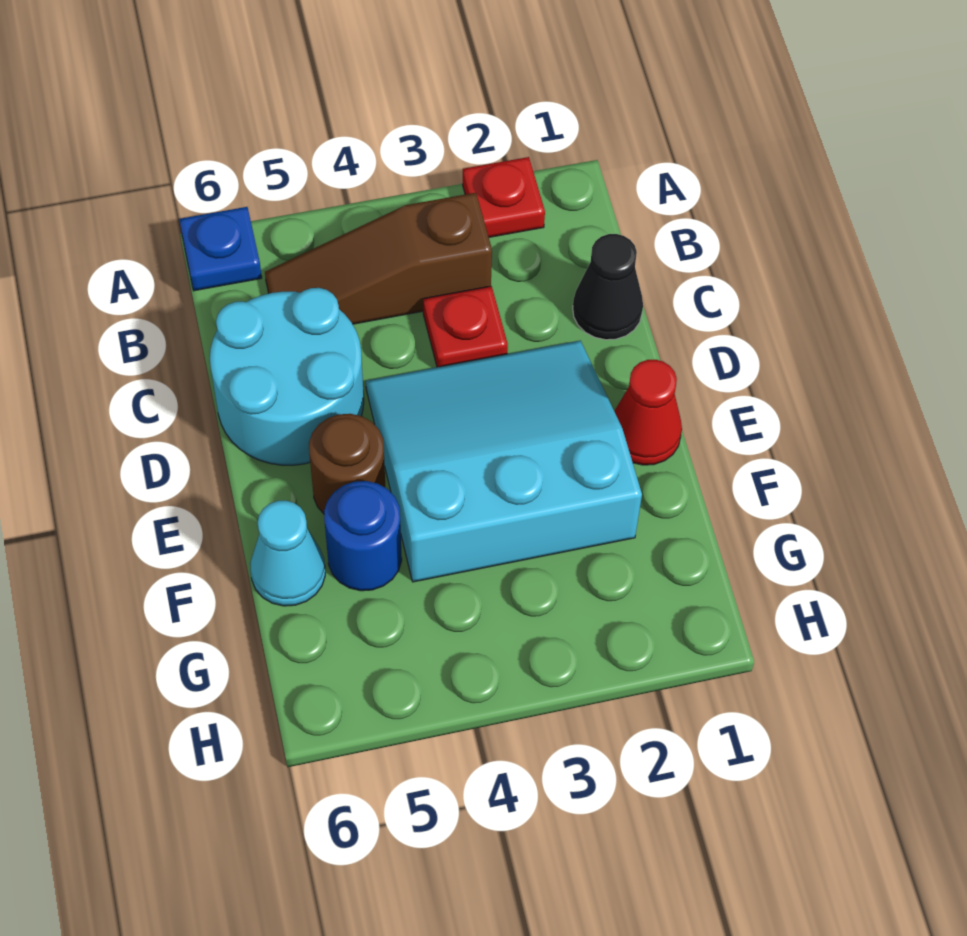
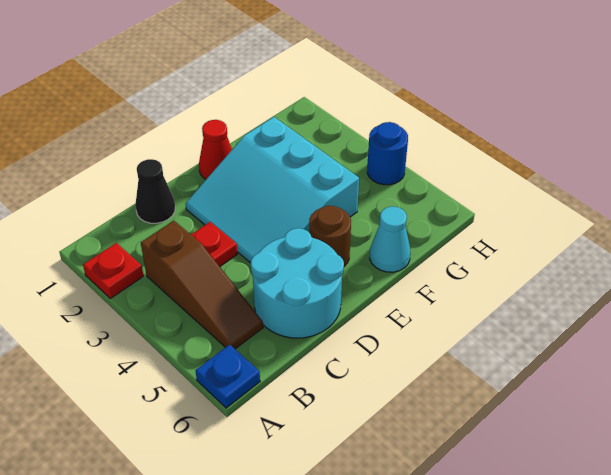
blue 1x1 round brick [324,481,402,591] -> blue 1x1 round brick moved to [367,122,408,185]

